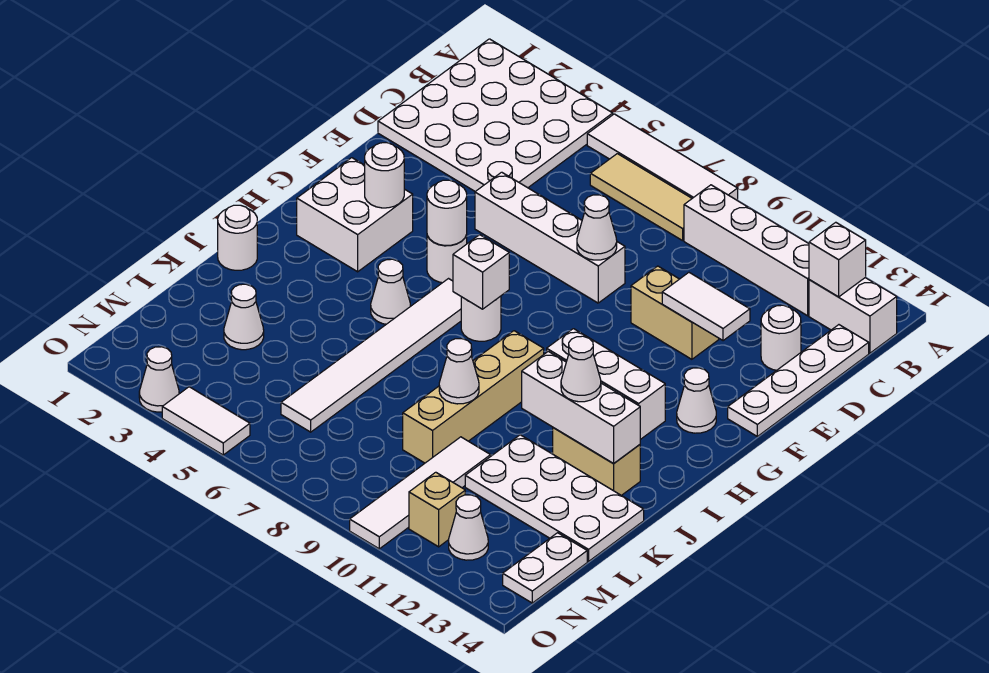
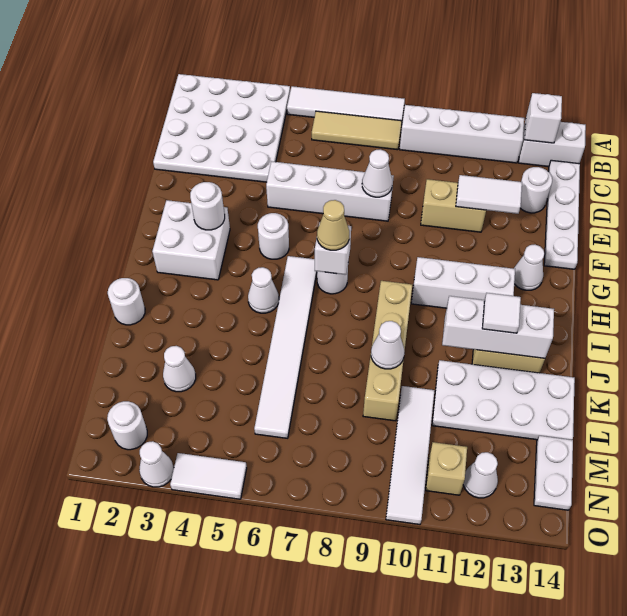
white 1x1 round brick [427,180,467,245] -> white 1x1 round brick moved to [107,401,147,450]
none -> tan 1x1 cone [317,200,349,250]
white 1x1 cone [561,336,601,402] -> white 1x1 tile [482,293,521,333]

